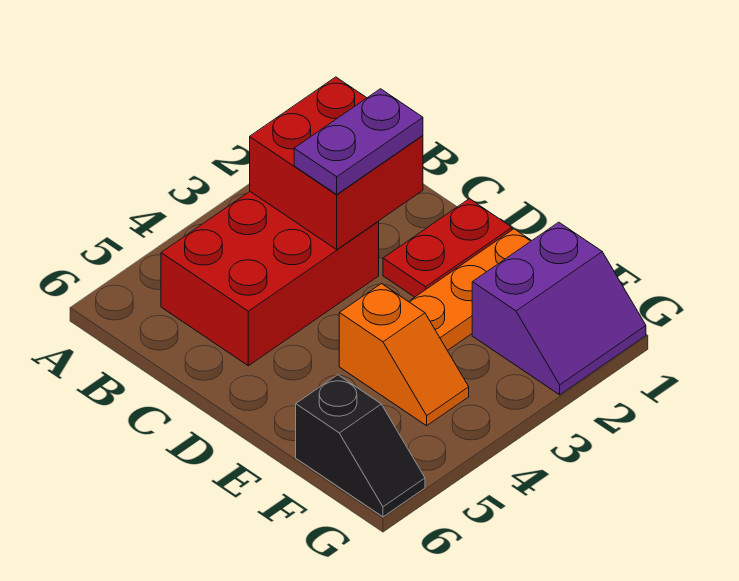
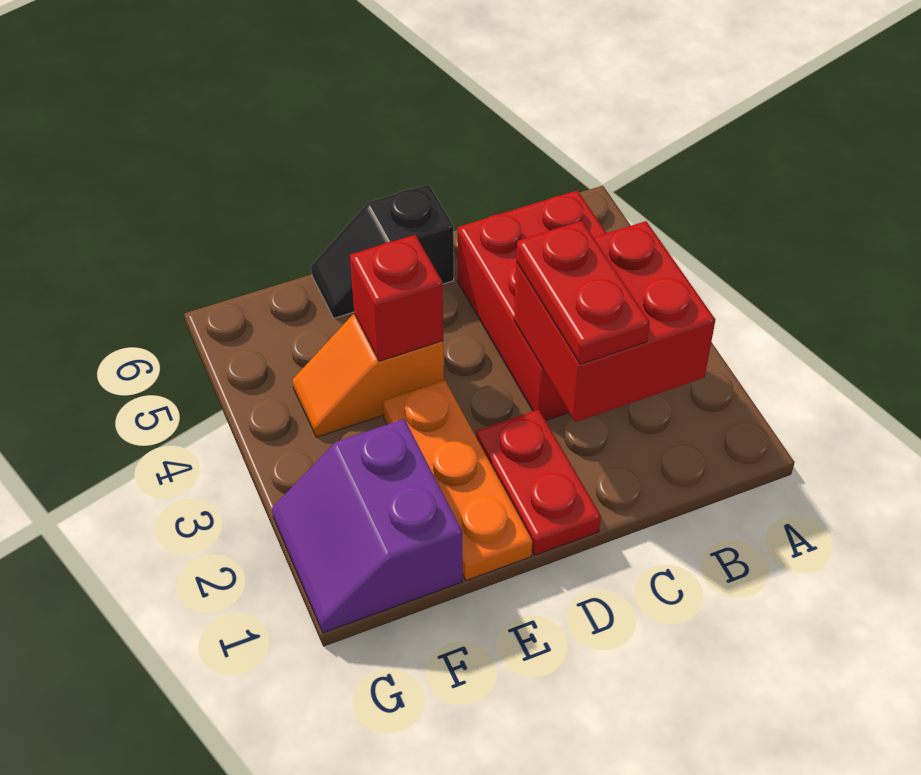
purple 1x2 plate [294,89,423,194] -> red 1x2 plate [516,221,650,364]
none -> red 1x1 brick [350,235,443,361]
black 1x2 slope [296,375,425,517] -> black 1x2 slope moved to [311,184,454,318]

